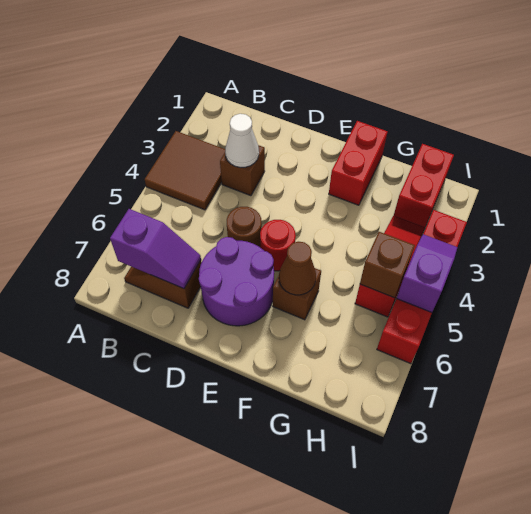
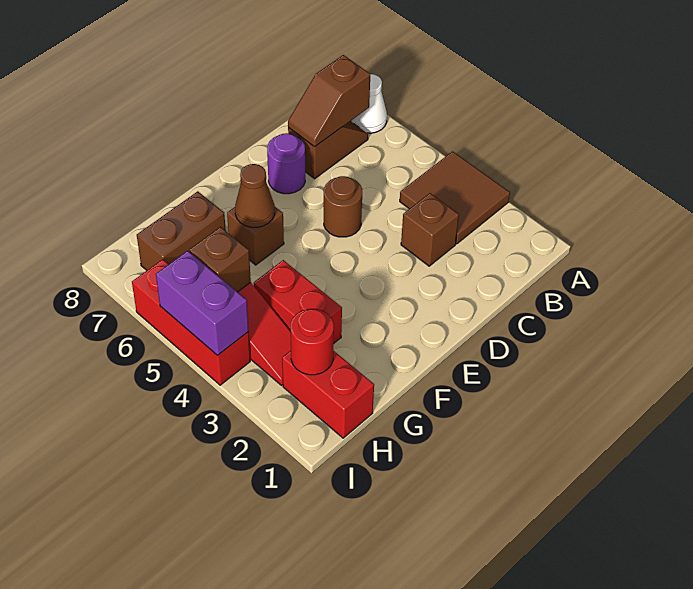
purple 1x2 slope [110,209,201,289] -> brown 1x2 slope [288,55,370,147]
white 1x1 cone [225,114,259,167] -> white 1x1 cone moved to [351,74,387,133]
purple 2x2 round brick [199,237,274,326] -> purple 1x1 round brick [267,133,305,194]
red 1x1 round brick [260,220,296,271] -> red 1x1 round brick moved to [290,309,334,375]
red 1x2 brick [329,121,387,205] -> red 1x2 brick moved to [254,260,342,344]
none -> brown 1x2 brick [137,191,226,270]
red 1x4 brick [377,210,467,364] -> red 1x3 brick [132,259,250,385]
purple 1x2 slope [397,234,457,312] -> purple 1x2 brick [156,251,249,356]

